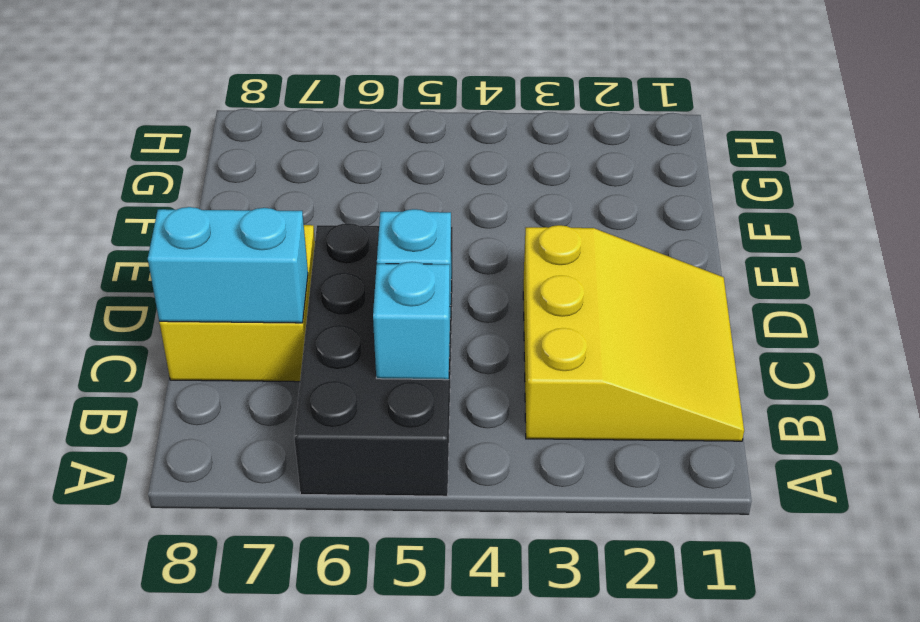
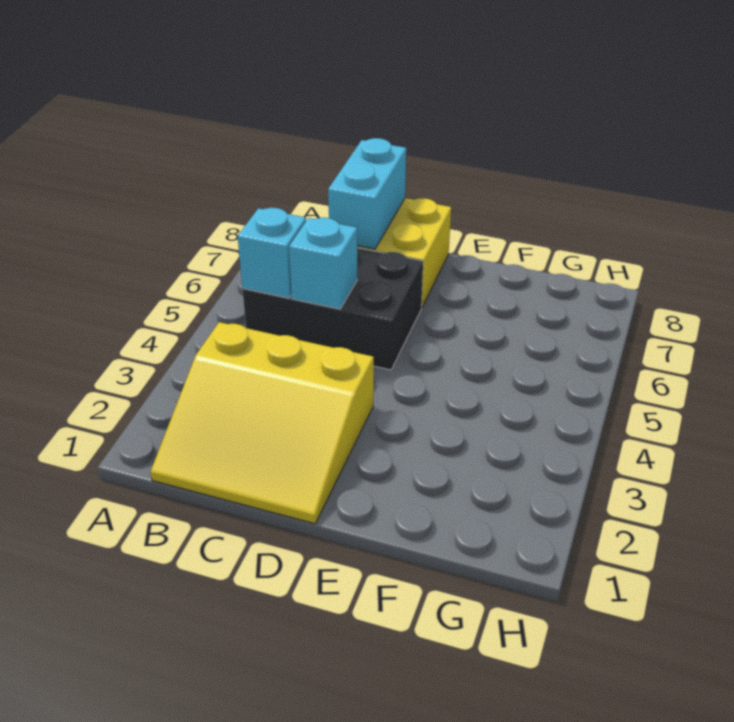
black 2x4 brick [294,223,453,496] -> black 2x3 brick [242,248,423,370]

